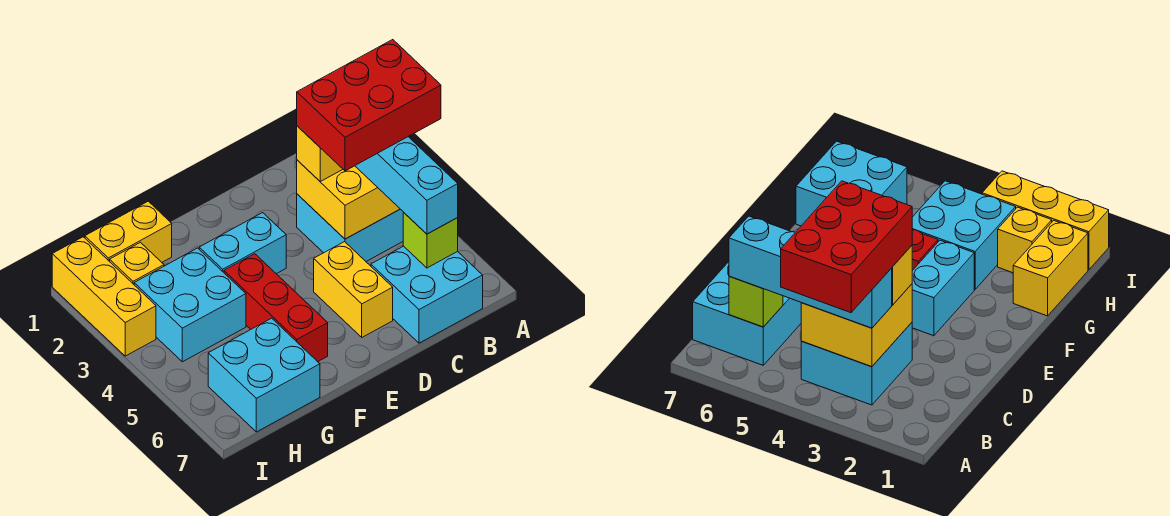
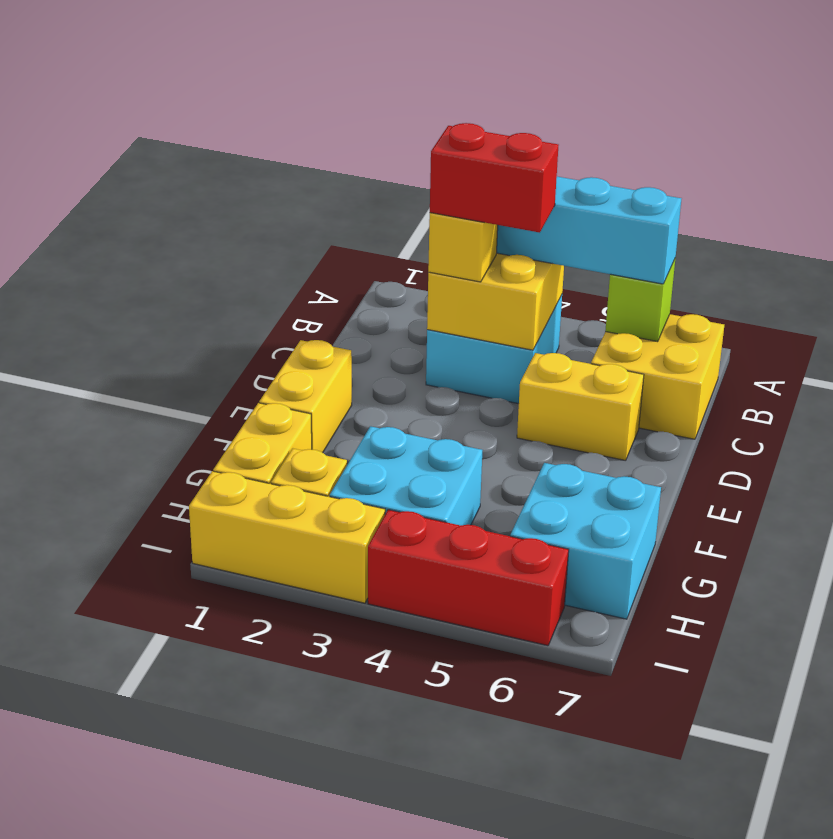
red 2x3 brick [297,40,441,171] -> red 1x2 brick [430,123,559,233]
cyan 2x2 brick [371,246,483,343] -> yellow 2x2 brick [591,314,724,439]
none -> yellow 1x2 brick [259,340,352,453]
cyan 1x2 brick [199,213,286,274] -> none
red 1x3 brick [224,254,328,362] -> red 1x3 brick moved to [368,510,569,646]

